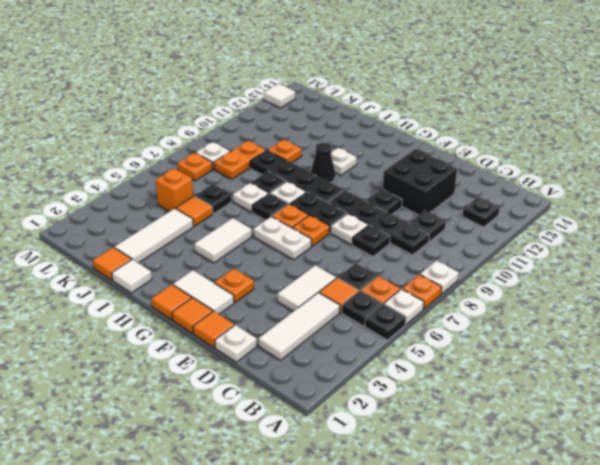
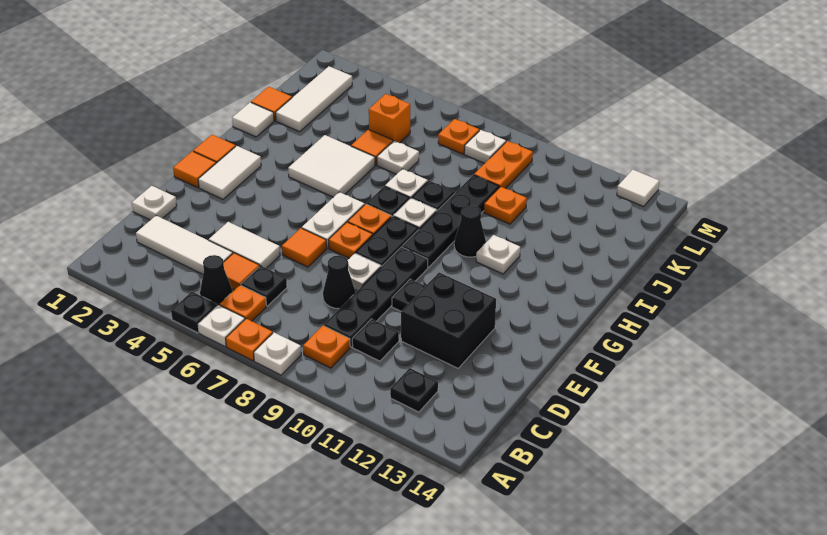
black 1x1 plate [342,291,382,326] -> black 1x1 cone [200,255,232,305]
black 1x1 plate [352,225,390,257] -> black 1x1 cone [323,255,355,309]
orange 1x1 tile [193,311,234,348] -> orange 1x1 tile moved to [282,228,327,267]
orange 1x1 plate [215,269,254,303] -> orange 1x1 plate moved to [303,326,350,368]
white 1x2 tile [194,218,252,263] -> white 2x2 tile [288,135,375,197]
white 1x3 tile [114,208,193,263] -> white 1x3 tile turned to [276,66,352,132]
black 1x1 plate [195,184,231,214] -> white 1x1 plate [377,141,419,174]
orange 1x2 plate [214,141,266,179] -> orange 1x2 plate turned to [474,141,533,188]

